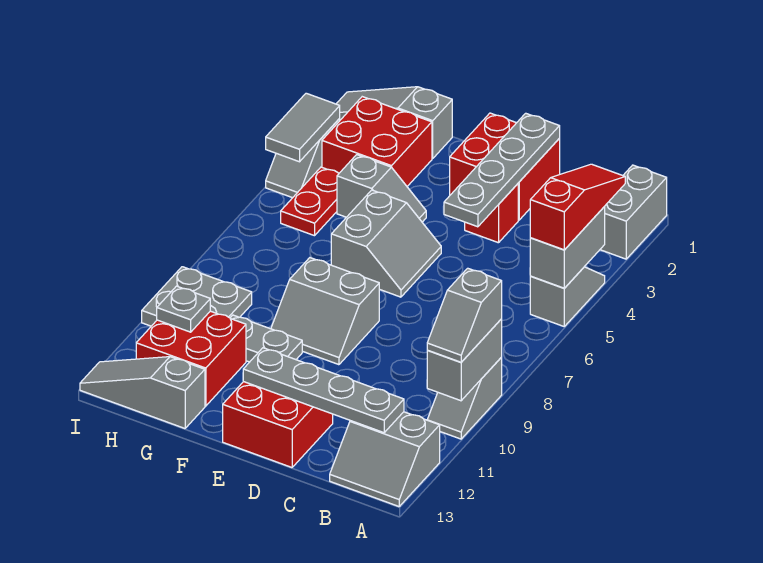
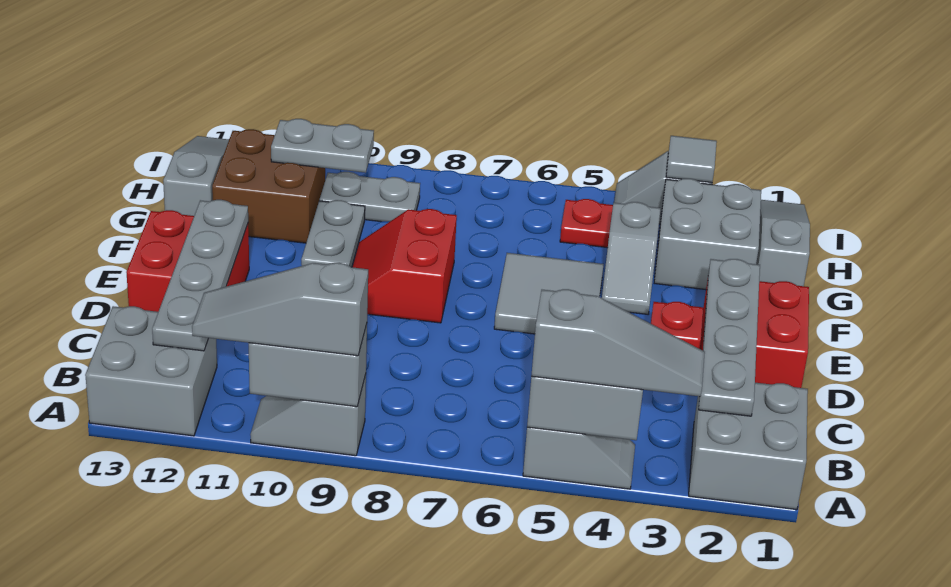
grey 1x2 brick [600,165,667,259] -> grey 2x2 brick [689,383,808,510]
red 1x3 slope [530,164,625,250] -> grey 1x3 slope [531,289,705,397]
grey 1x2 slope [427,268,502,362] -> grey 1x3 slope [192,263,368,356]
grey 2x2 slope [330,412,440,506] -> grey 2x2 brick [85,306,217,436]
grey 1x4 plate [444,113,560,227] -> grey 1x4 plate turned to [699,259,760,416]
grey 2x2 slope [331,190,441,297] -> grey 2x2 tile [494,253,604,334]
grey 2x2 slope [271,258,379,365] -> red 2x2 slope [352,209,457,323]
red 2x2 brick [322,97,432,186] -> grey 2x2 brick [654,179,761,290]
red 2x2 brick [136,311,246,406] -> brown 2x2 brick [212,129,325,243]
grey 2x2 plate [142,267,252,326] -> grey 1x2 plate [320,172,420,222]
grey 1x1 plate [157,286,210,332] -> grey 1x2 plate [271,119,374,173]
grey 1x2 tile [266,93,340,162] -> grey 1x1 tile [666,136,717,183]

